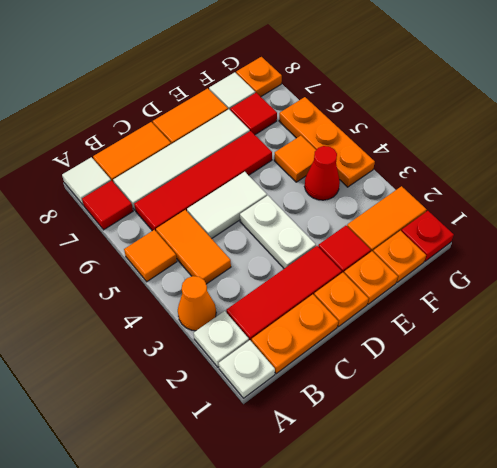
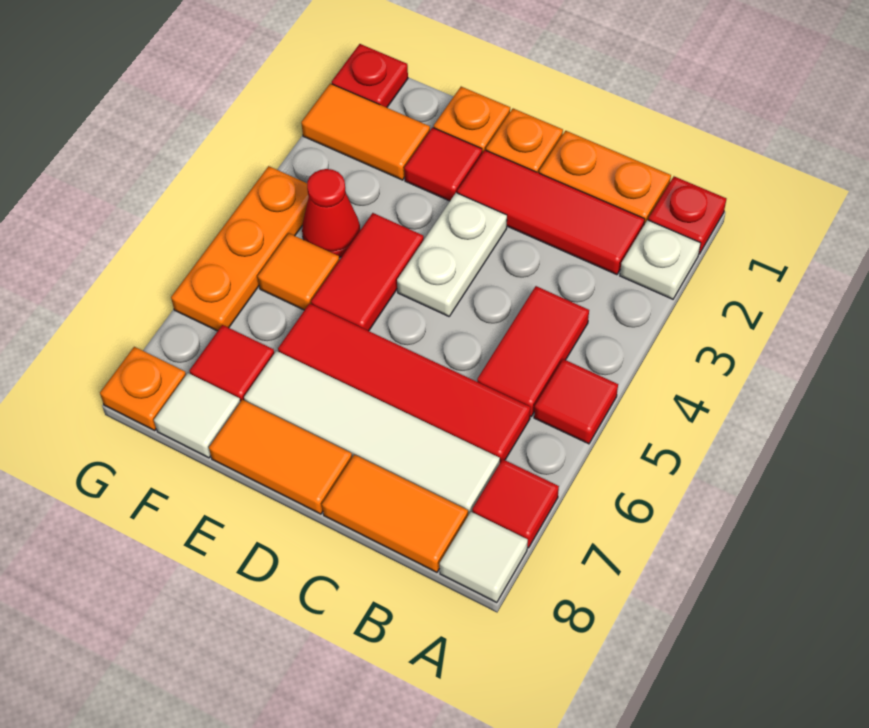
white 1x1 plate [219,340,275,398] -> red 1x1 plate [648,176,726,254]
orange 1x1 cone [178,276,216,331] -> none
orange 1x1 tile [124,230,177,282] -> red 1x1 tile [534,359,618,444]
orange 1x2 tile [156,210,231,284] -> red 1x2 tile [477,286,589,417]
white 1x2 tile [187,172,267,239] -> none
none -> red 1x2 tile [311,213,424,331]
orange 1x1 plate [373,231,426,282] -> none

